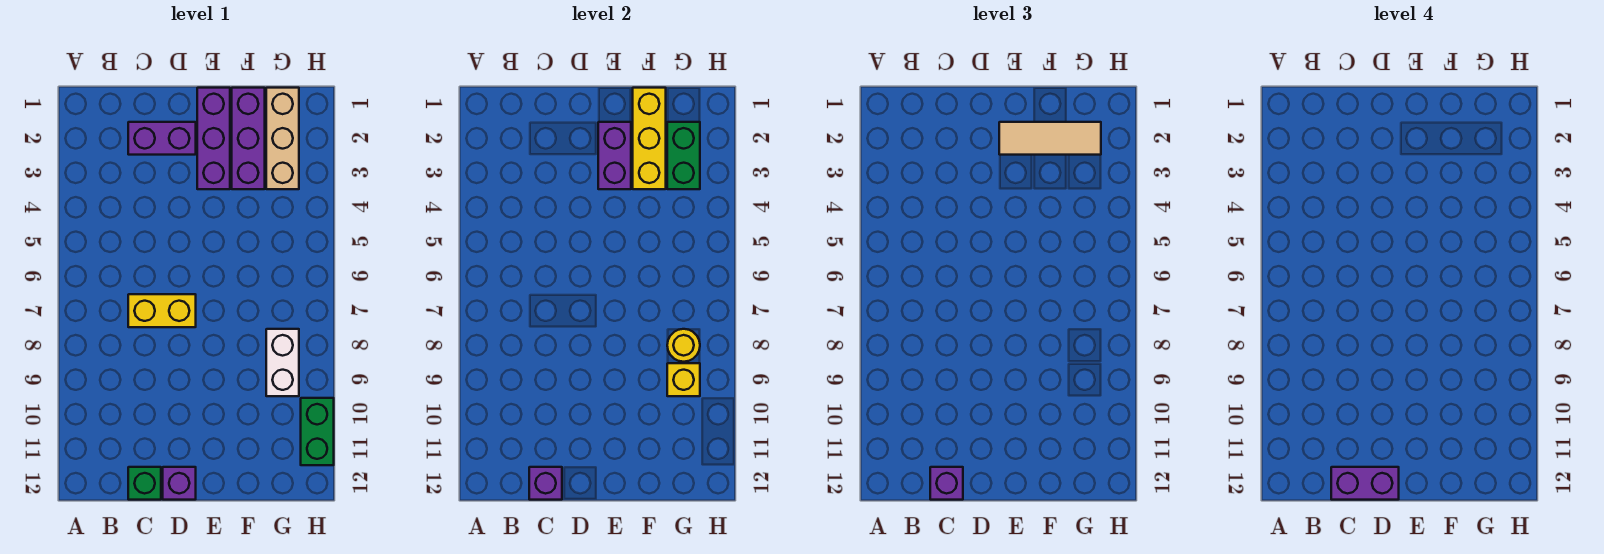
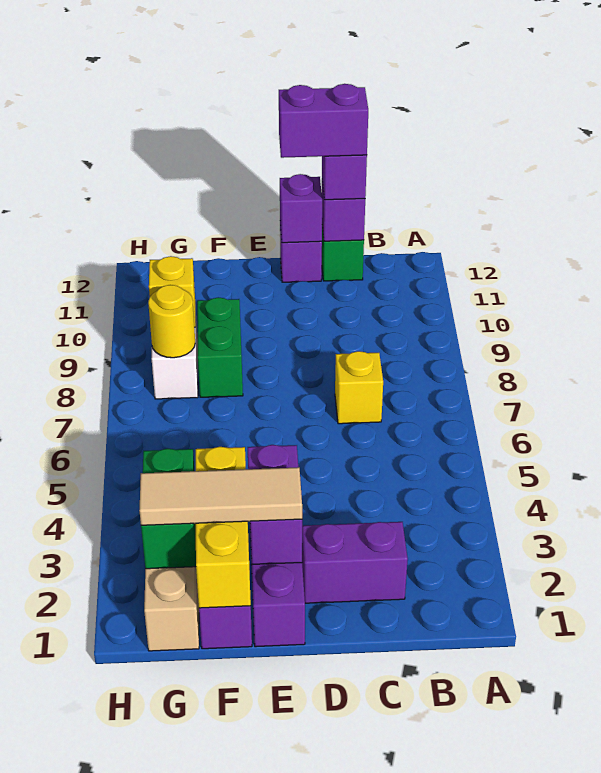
yellow 1x2 brick [128,294,196,327] -> yellow 1x1 brick [335,351,383,424]
none -> purple 1x1 brick [280,174,322,243]
green 1x2 brick [301,398,334,465] -> green 1x2 brick moved to [197,297,243,397]

